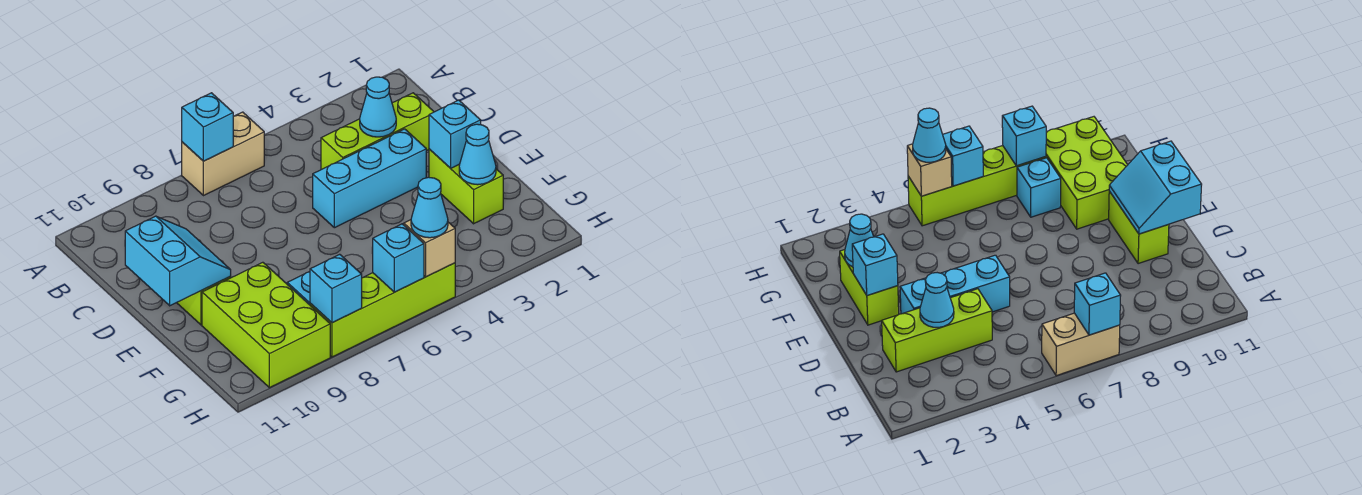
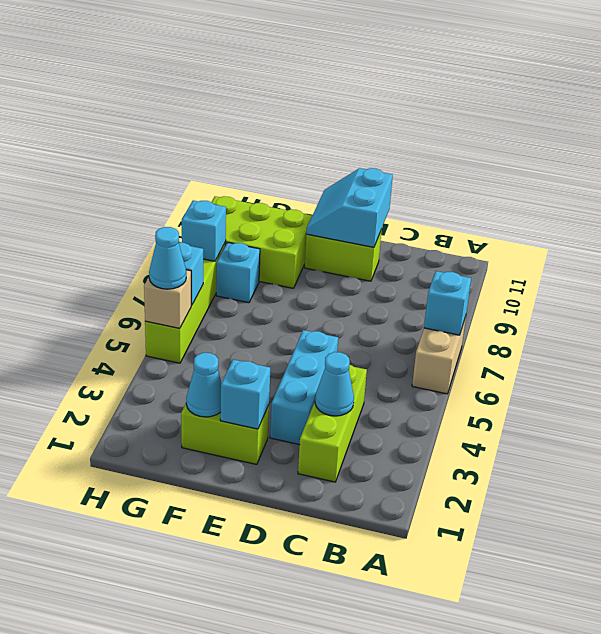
cyan 2x2 slope [125,216,231,306] -> cyan 2x2 slope turned to [306,168,393,247]

